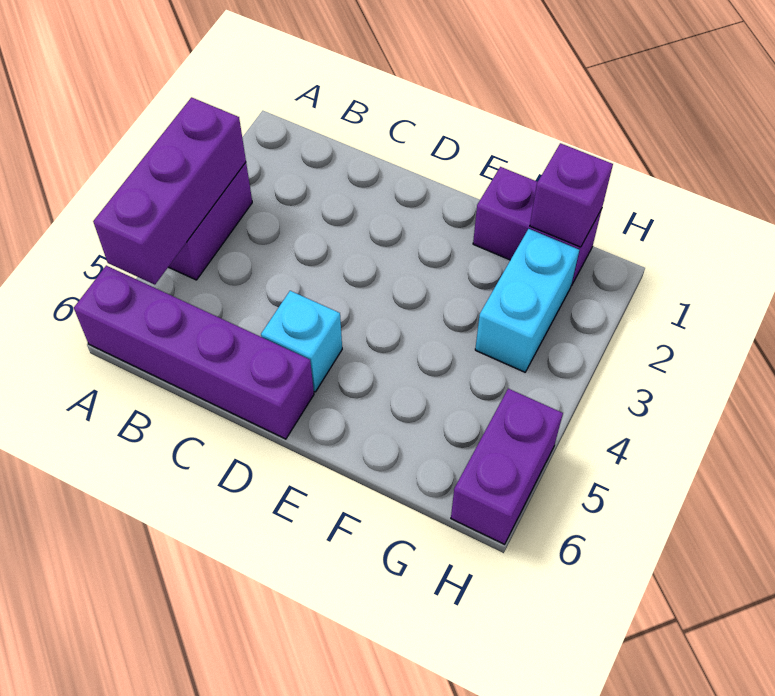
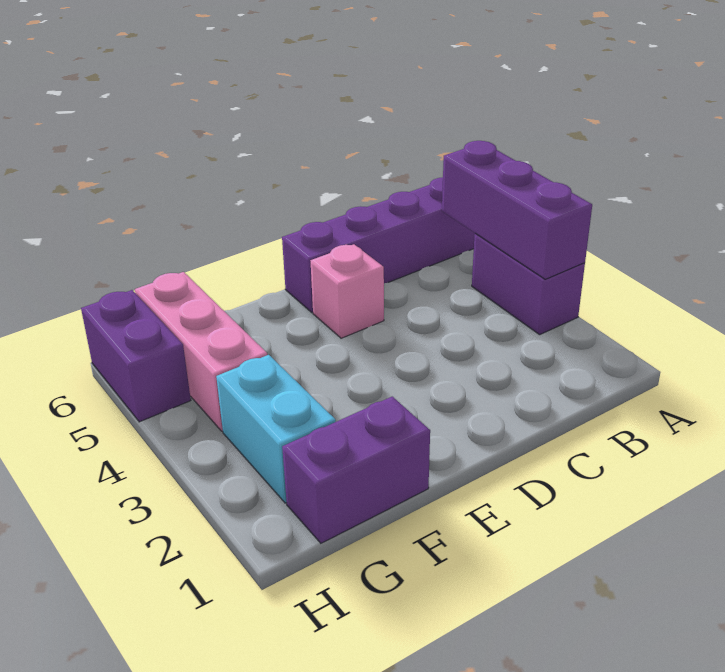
cyan 1x1 brick [261,291,342,392] -> pink 1x1 brick [311,244,384,338]
purple 1x1 brick [530,143,613,247] -> none
none -> pink 1x3 brick [135,272,267,431]

